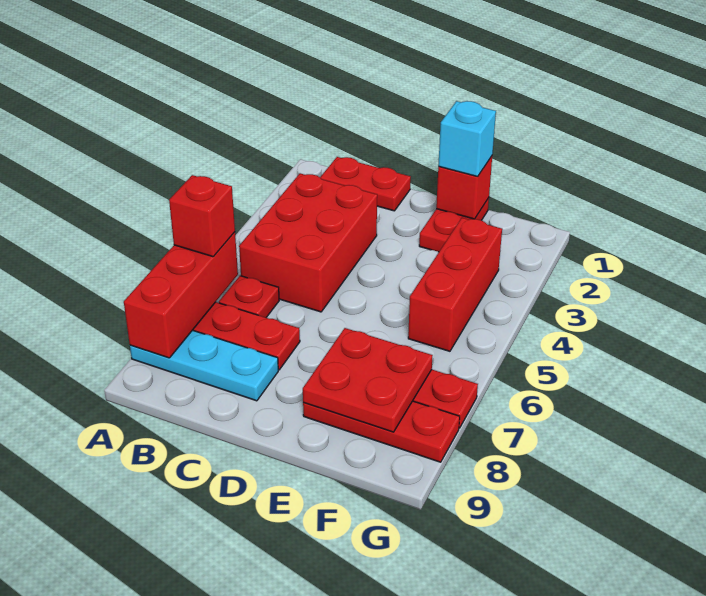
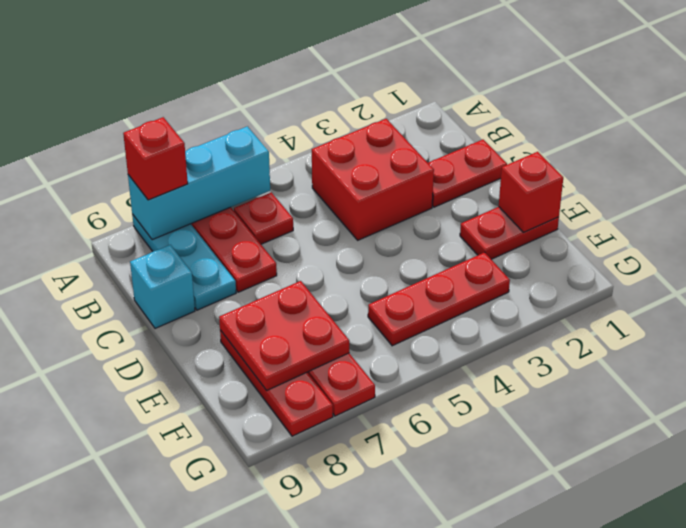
red 1x3 brick [124,232,238,358] -> cyan 1x3 brick [128,126,270,240]
red 1x1 brick [169,175,235,257] -> red 1x1 brick moved to [123,117,188,200]
red 1x2 plate [320,157,411,211] -> red 1x2 plate turned to [428,140,507,207]
red 2x3 brick [239,173,377,312] -> red 2x2 brick [312,119,434,240]
cyan 1x1 brick [438,101,496,177] -> cyan 1x1 brick moved to [130,245,195,328]
red 1x3 brick [408,218,502,351] -> red 1x3 plate [368,252,510,346]

